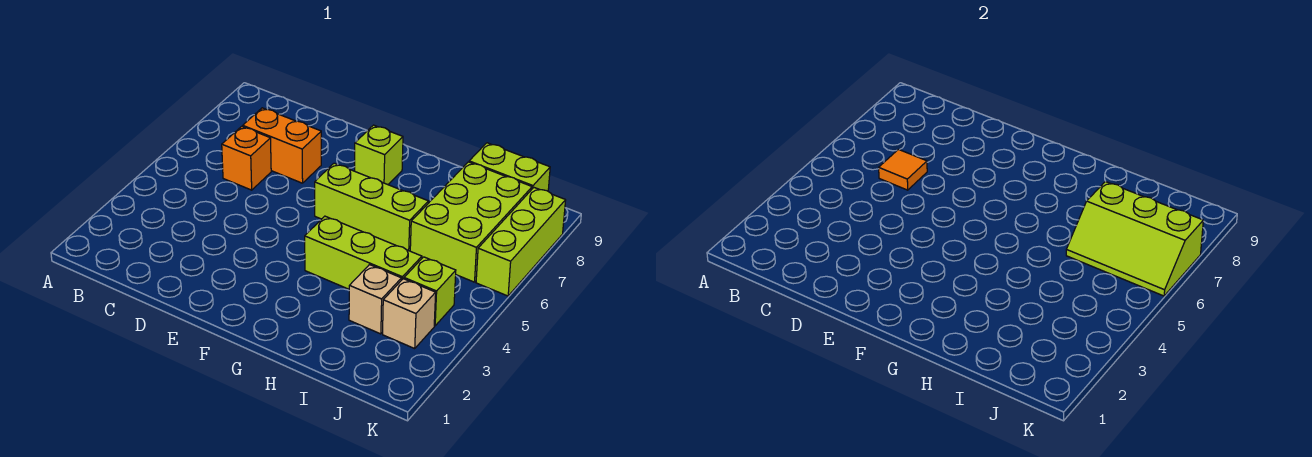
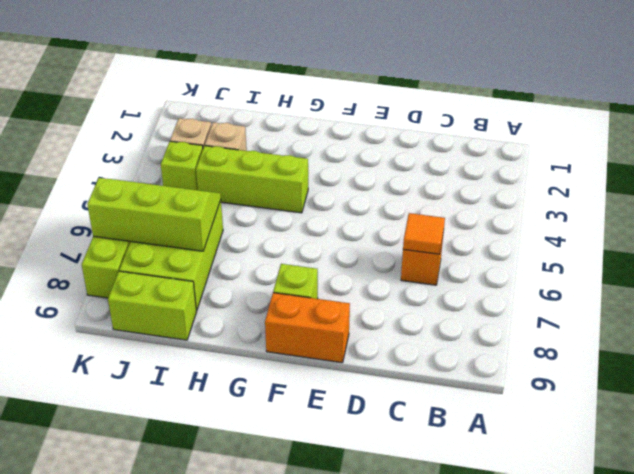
orange 1x2 brick [243,108,321,183] -> orange 1x2 brick moved to [265,293,350,363]
lime 1x3 brick [315,163,428,251] -> none

